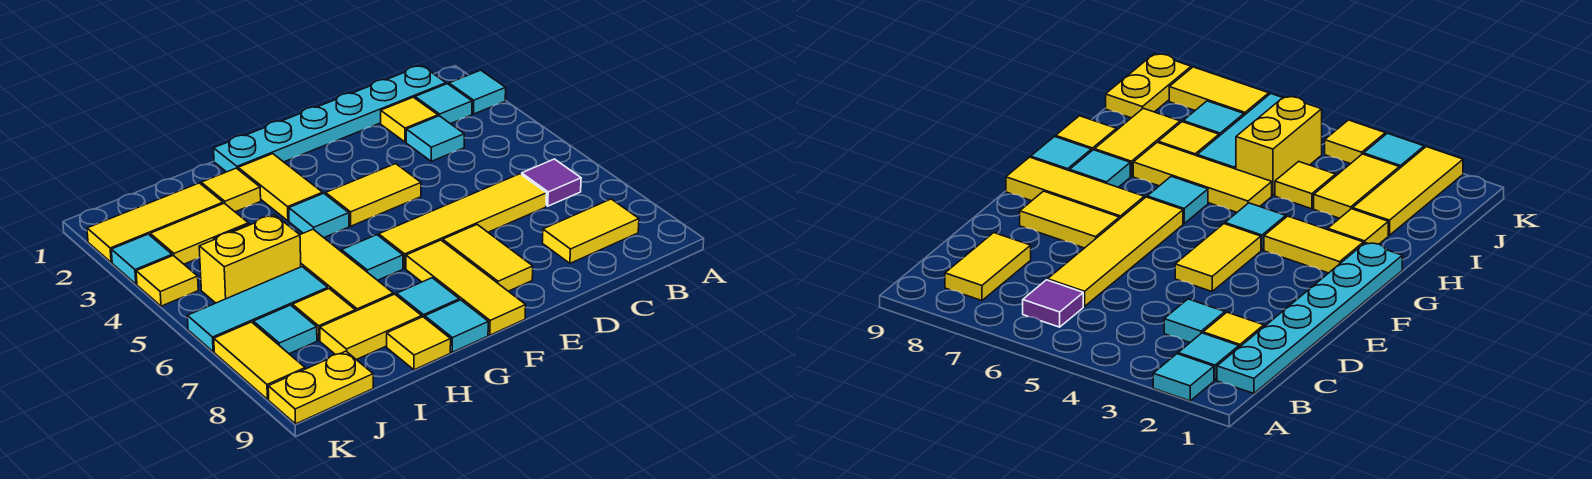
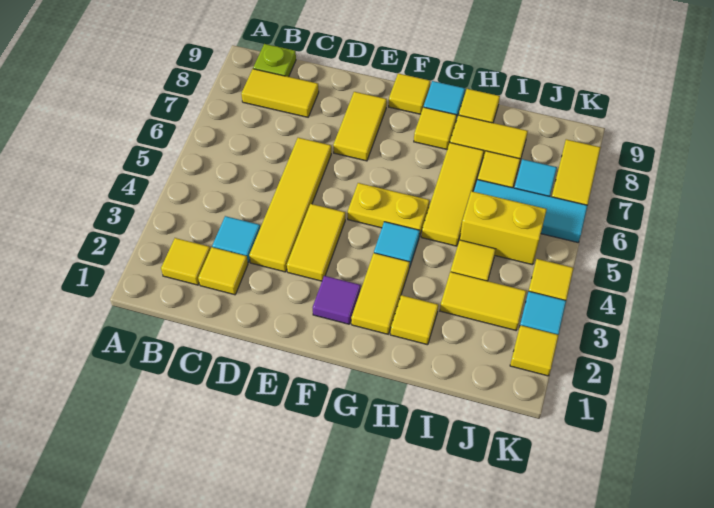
cyan 1x1 tile [449,70,506,114] -> none
cyan 1x6 plate [214,66,446,172] -> none
cyan 1x1 tile [415,84,472,124] -> yellow 1x1 tile [161,238,210,285]
purple 1x1 tile [522,159,581,206] -> purple 1x1 tile moved to [313,276,361,324]
none -> lime 1x1 plate [253,44,296,77]
yellow 1x4 tile [379,174,547,268] -> yellow 1x4 tile turned to [249,138,331,272]
yellow 1x2 tile [326,164,421,226] -> yellow 1x2 tile turned to [287,204,345,281]
yellow 1x3 tile [406,240,526,335] -> yellow 1x1 tile [389,73,430,114]
cyan 1x1 tile [342,235,403,280] -> none
cyan 1x1 tile [397,278,459,318] -> yellow 1x1 tile [414,107,457,149]
yellow 1x3 tile [87,183,223,262] -> yellow 1x1 tile [510,325,559,376]
yellow 1x2 plate [268,351,373,424] -> yellow 1x2 plate moved to [348,183,429,237]

